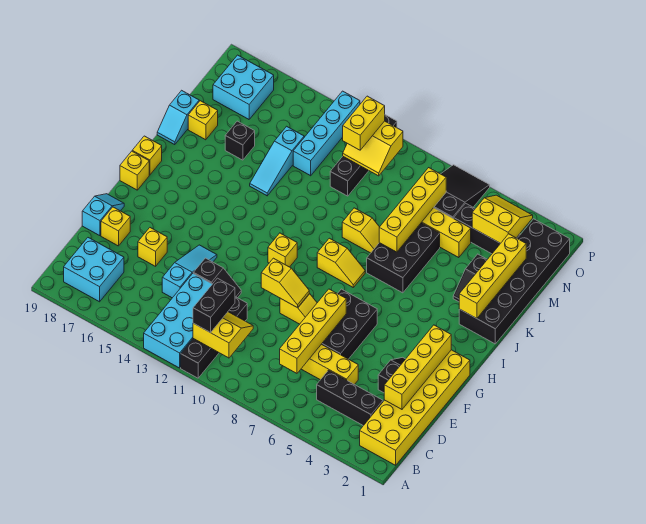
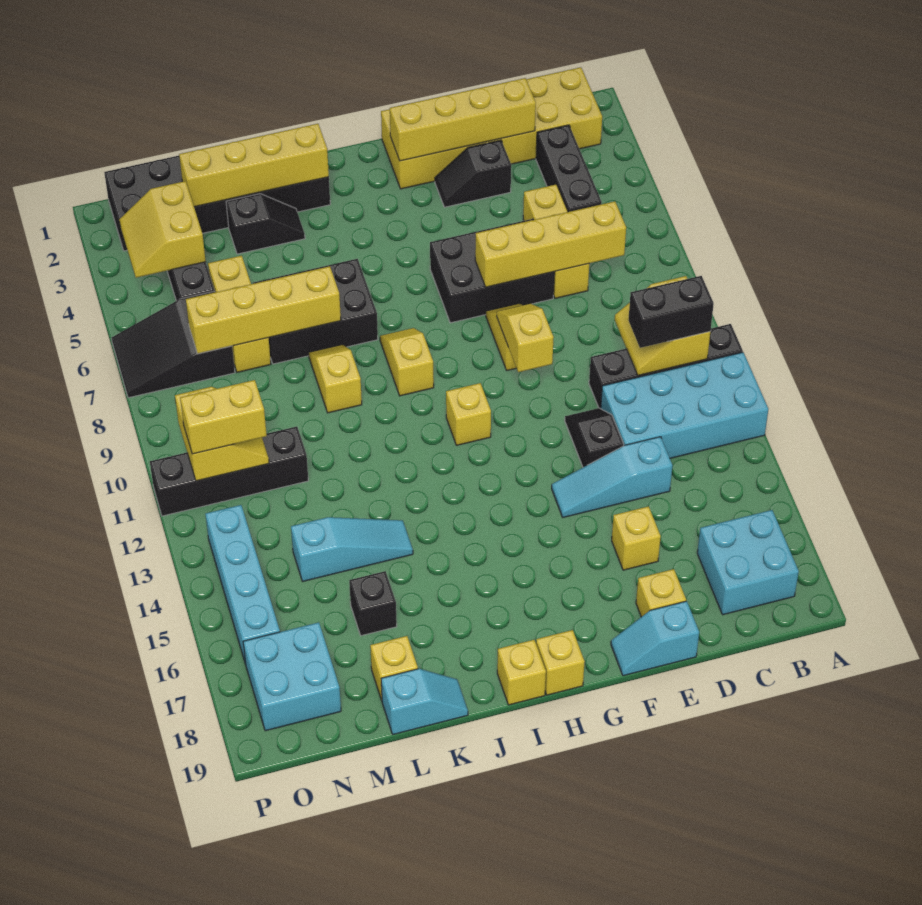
cyan 1x4 brick [293,91,360,176] -> cyan 1x4 brick turned to [205,505,280,664]

